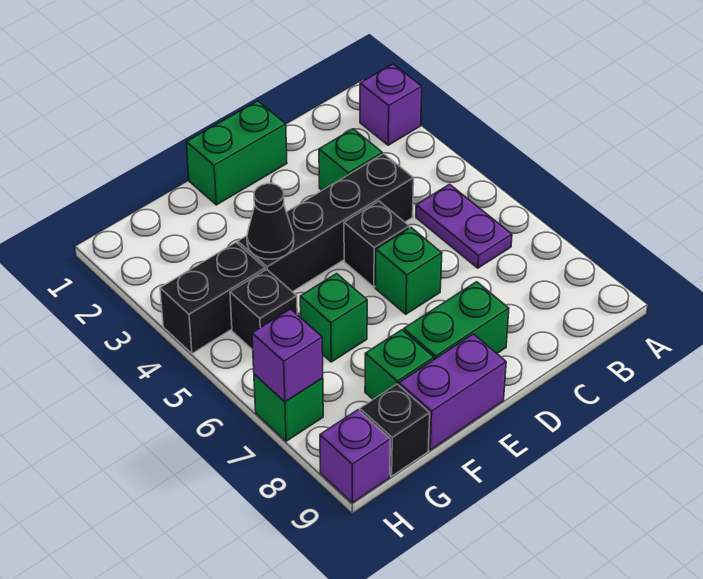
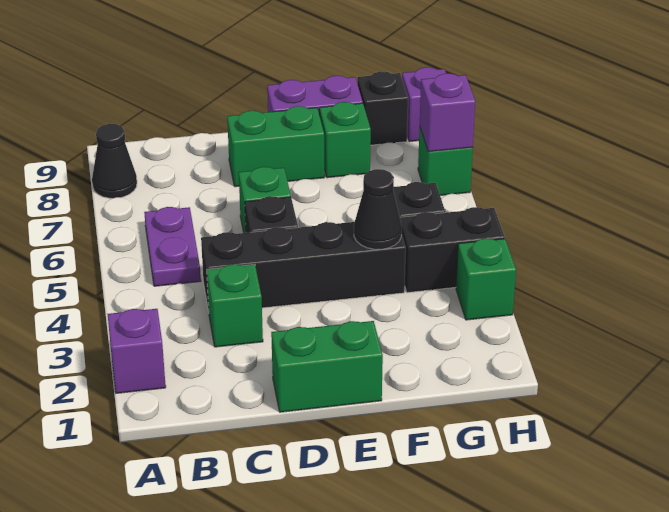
none -> black 1x1 cone [92,124,137,198]
green 1x1 brick [300,274,367,362] -> green 1x1 brick moved to [456,238,516,320]

